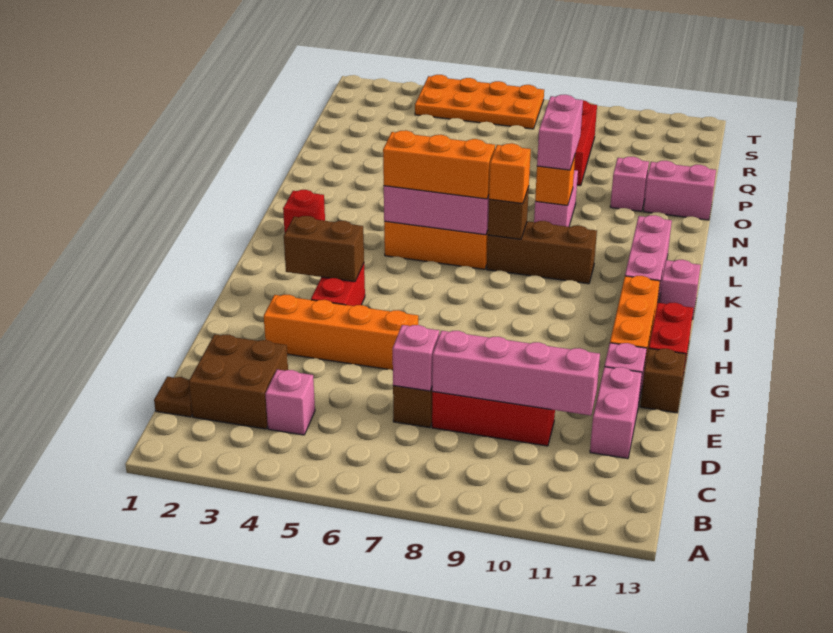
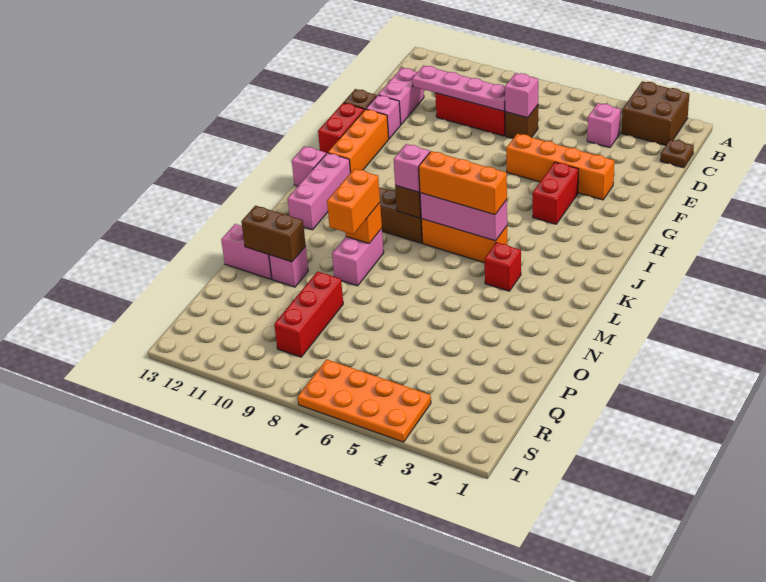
brown 2x2 brick [189,334,288,429] -> brown 2x2 brick moved to [622,81,689,145]
pink 1x4 brick [432,331,600,416] -> pink 1x4 plate [412,66,505,111]
brown 1x2 brick [284,216,364,282] -> brown 1x2 brick moved to [241,206,306,262]
red 1x1 brick [283,190,325,232] -> red 1x1 brick moved to [485,242,521,291]
orange 1x1 brick [489,143,531,204] -> pink 1x1 brick [394,144,430,192]
pink 1x2 brick [537,95,583,170] -> orange 1x2 brick [327,169,380,234]

